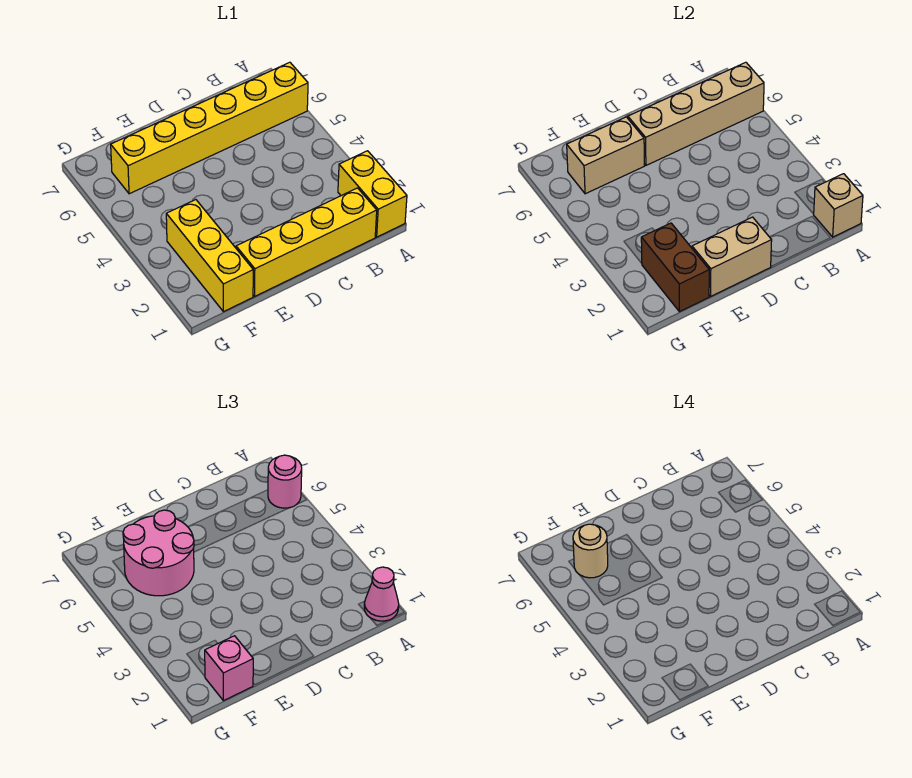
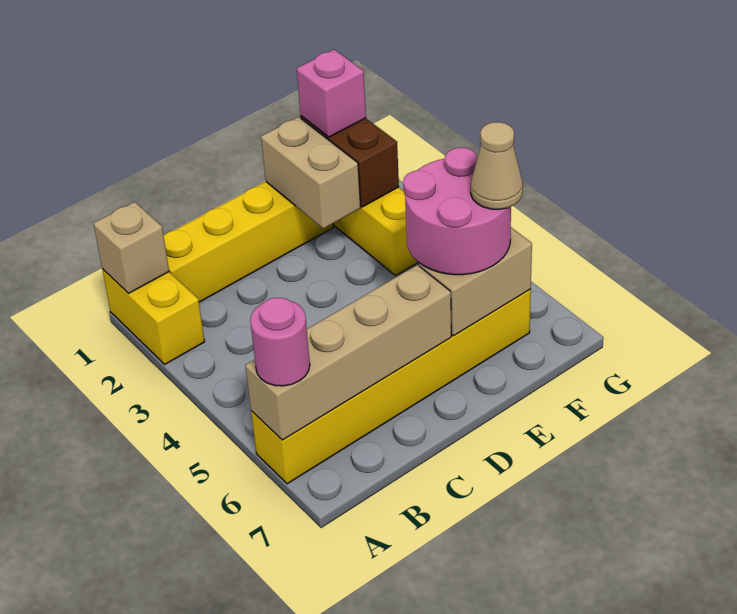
pink 1x1 cone [364,567,399,621] -> none
tan 1x2 brick [692,217,772,296] -> tan 1x2 brick turned to [261,117,361,229]
tan 1x1 round brick [573,524,608,578] -> tan 1x1 cone [471,122,523,209]

